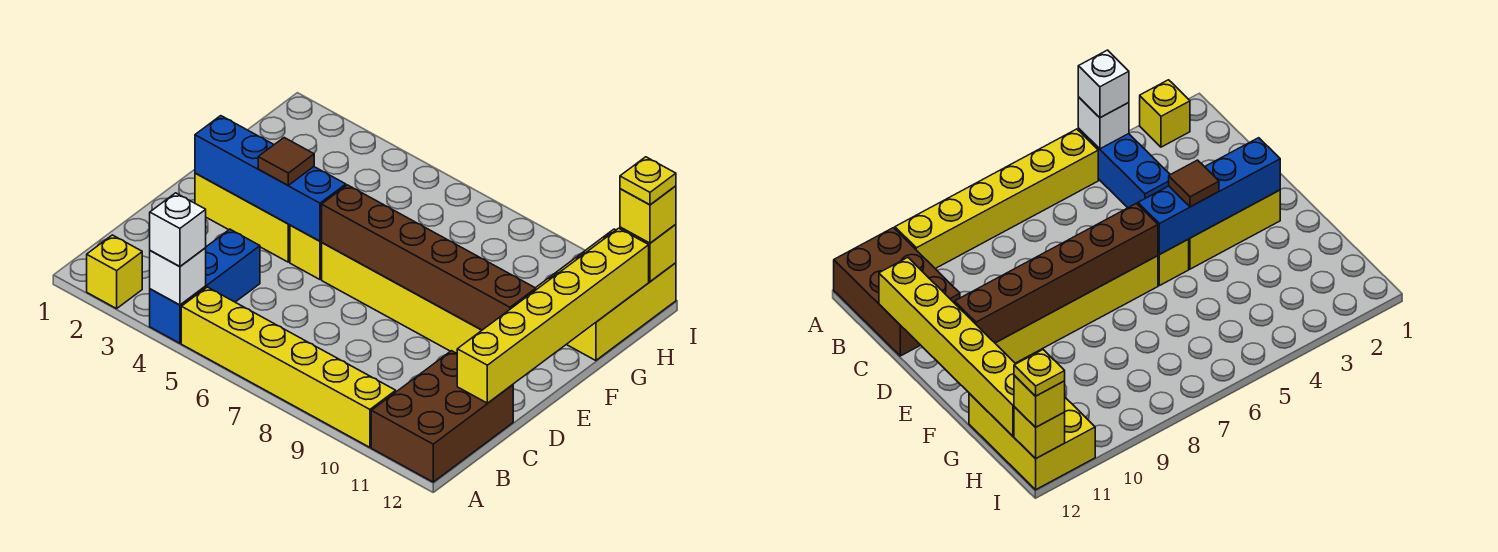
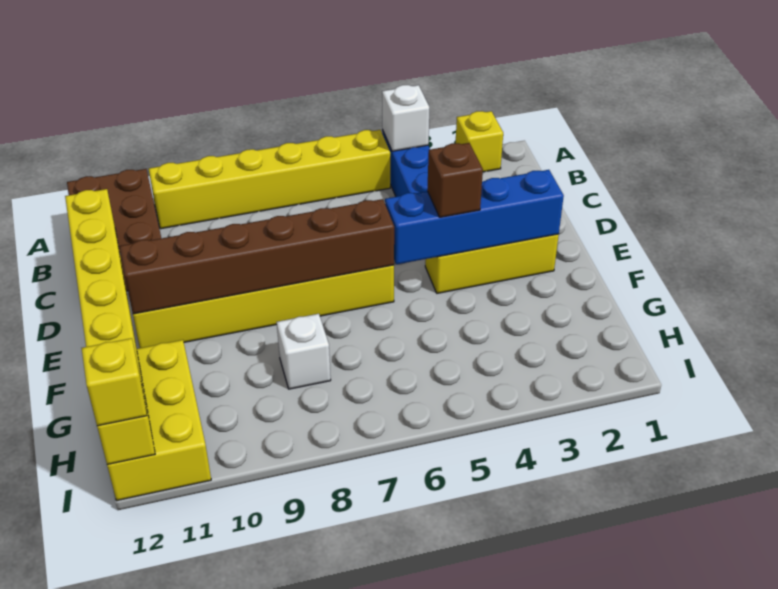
white 1x1 brick [150,193,206,267] -> white 1x1 brick moved to [277,314,331,389]
brown 1x1 tile [258,138,314,185] -> brown 1x1 brick [427,143,483,217]
yellow 1x1 brick [290,225,322,279] -> none
yellow 1x1 plate [620,157,676,205] -> none

